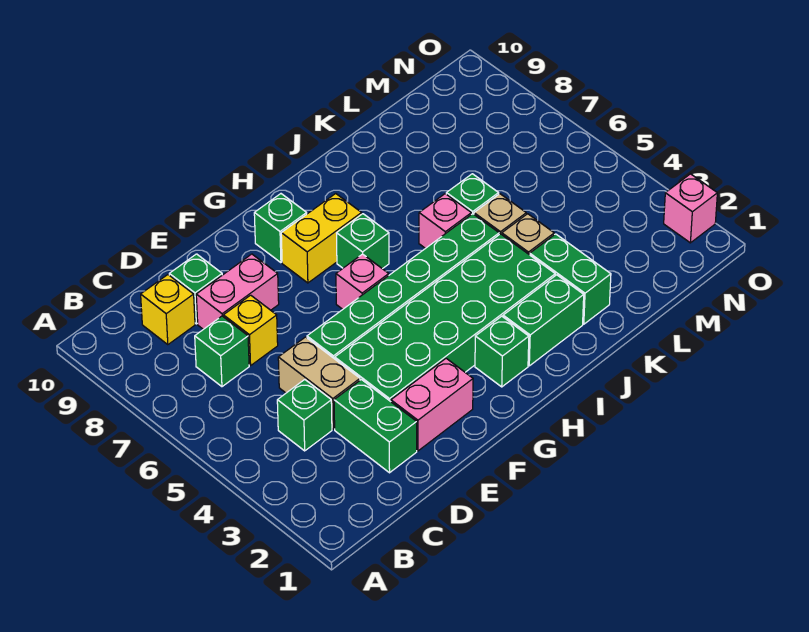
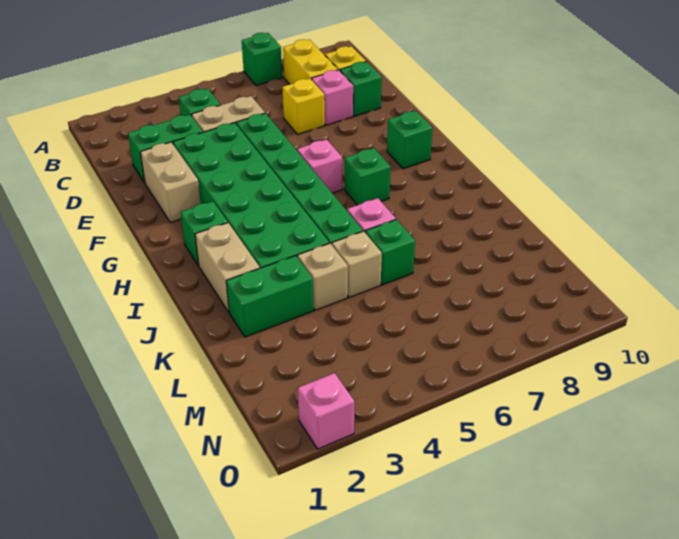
green 1x1 brick [195,316,249,387] -> green 1x1 brick moved to [242,33,282,86]
pink 1x2 brick [196,254,279,329] -> pink 1x1 brick [312,70,353,125]
pink 1x2 brick [391,358,473,451] -> tan 1x2 brick [140,142,201,223]
yellow 1x2 brick [281,194,362,283] -> yellow 1x2 brick moved to [283,39,338,84]
green 1x2 brick [503,275,584,366] -> tan 1x2 brick [195,223,260,312]

